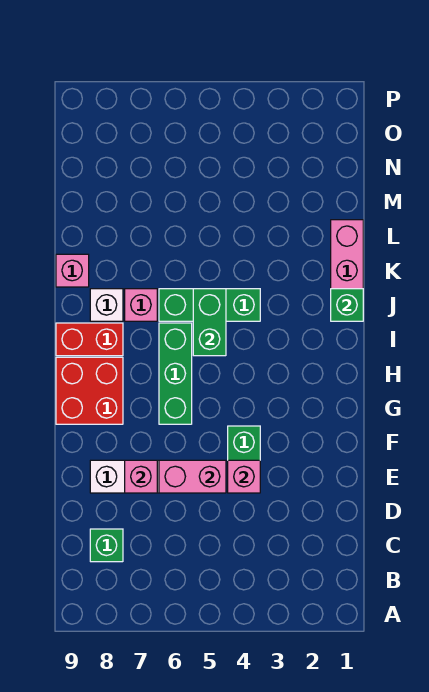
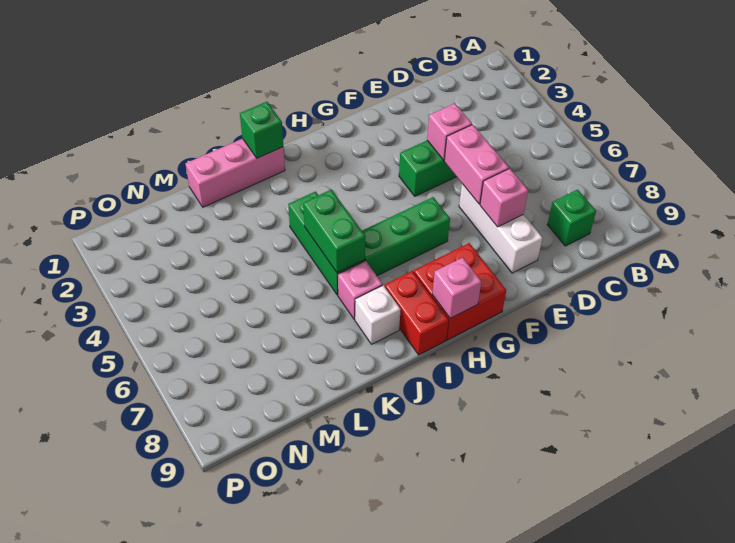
green 1x2 brick [193,289,226,356] -> green 1x2 brick turned to [303,190,365,273]
pink 1x1 brick [56,254,89,287] -> pink 1x1 brick moved to [432,258,481,318]

